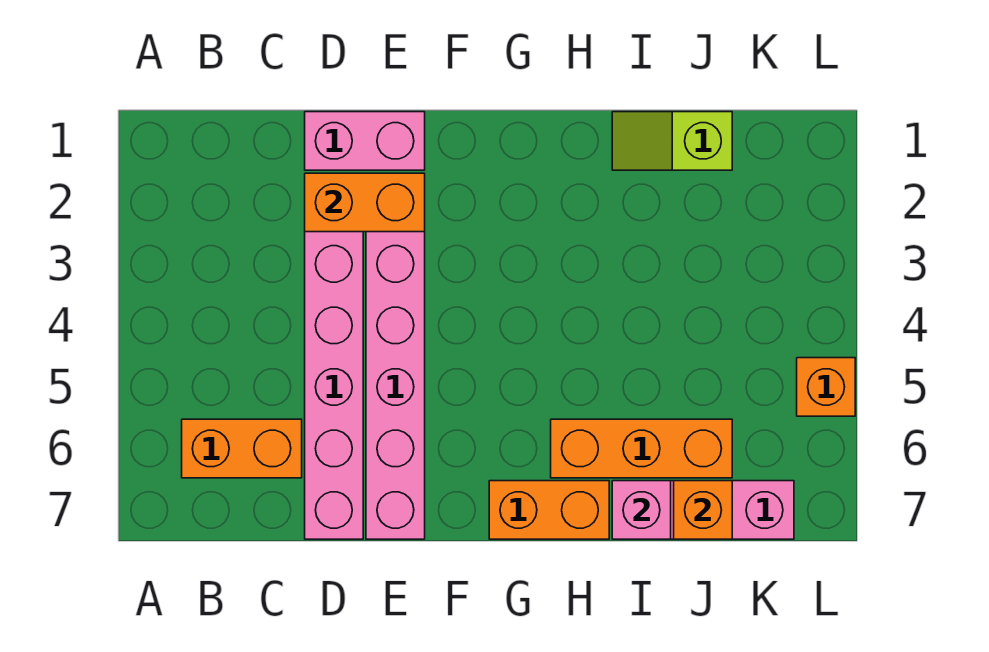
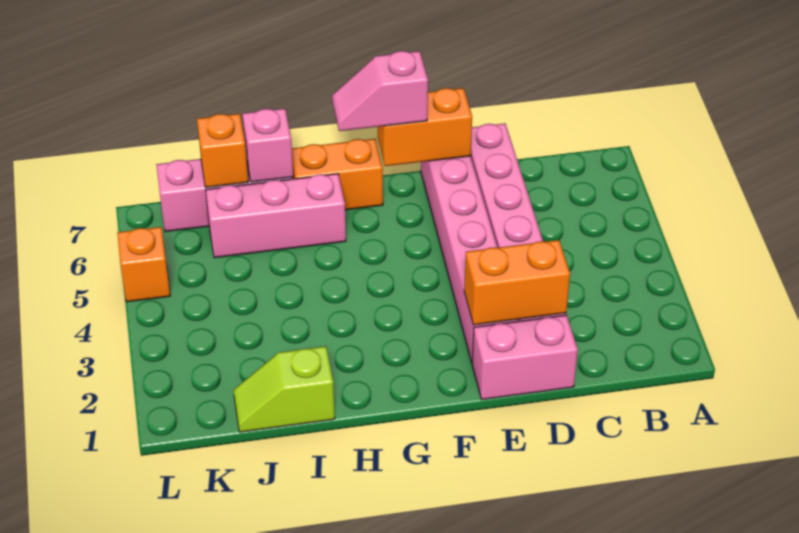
orange 1x2 brick [182,419,302,478] -> orange 1x2 brick moved to [378,88,472,166]
none -> pink 1x2 slope [332,51,428,131]
orange 1x3 brick [551,419,732,478] -> pink 1x3 brick [206,174,346,258]
lime 1x2 slope [612,112,732,170] -> lime 1x2 slope turned to [234,346,335,432]

